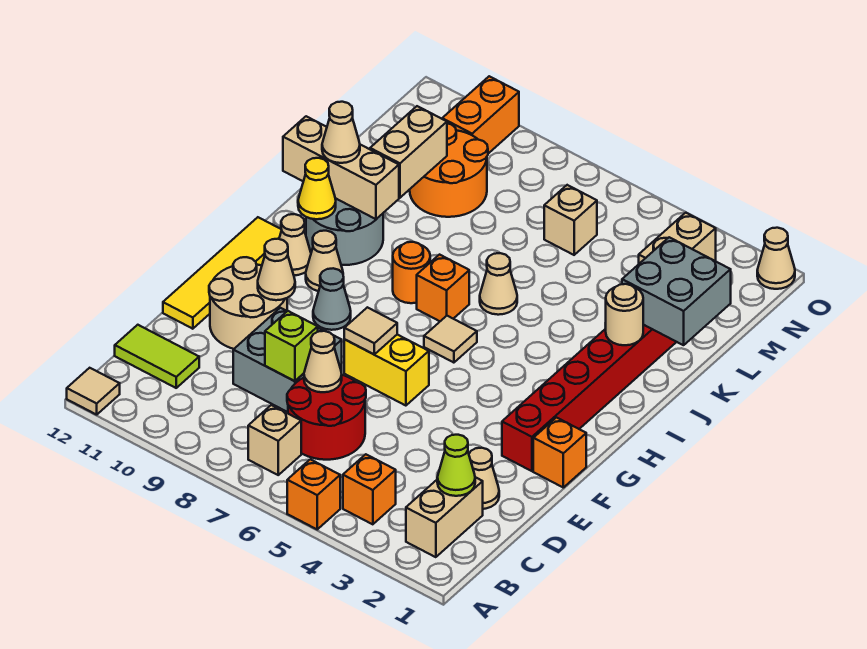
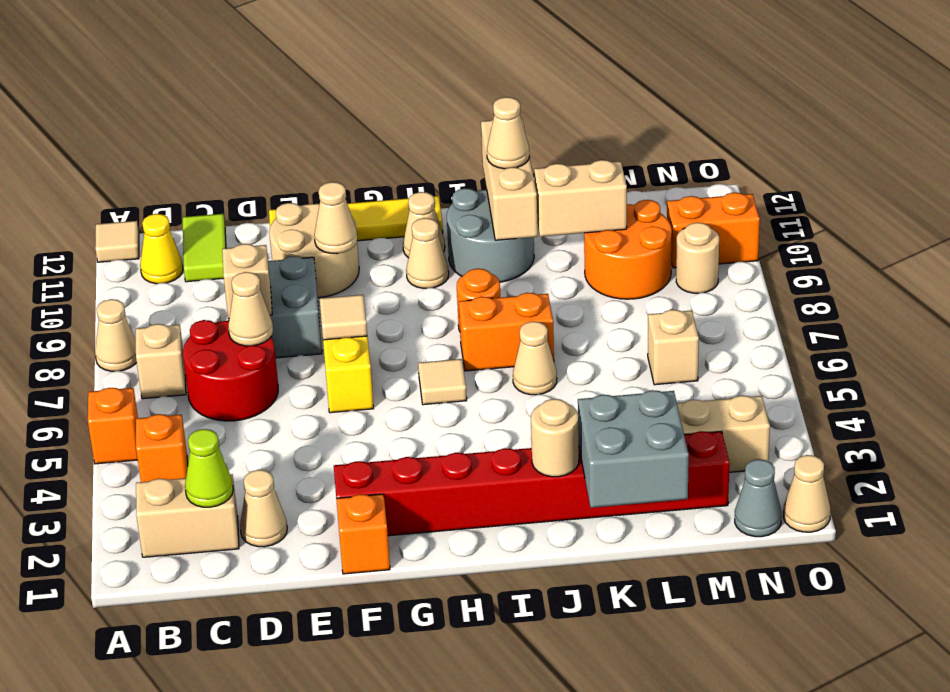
none -> tan 1x1 cone [95,299,137,371]
lime 1x1 brick [265,311,318,381] -> tan 1x1 brick [222,244,272,319]
grey 1x1 cone [313,268,351,330] -> grey 1x1 cone moved to [735,459,782,537]
orange 1x1 brick [417,255,469,321] -> orange 1x2 brick [459,293,554,371]
yellow 1x1 cone [298,158,336,219] -> yellow 1x1 cone moved to [140,214,183,284]
none -> tan 1x1 round brick [676,223,719,293]

